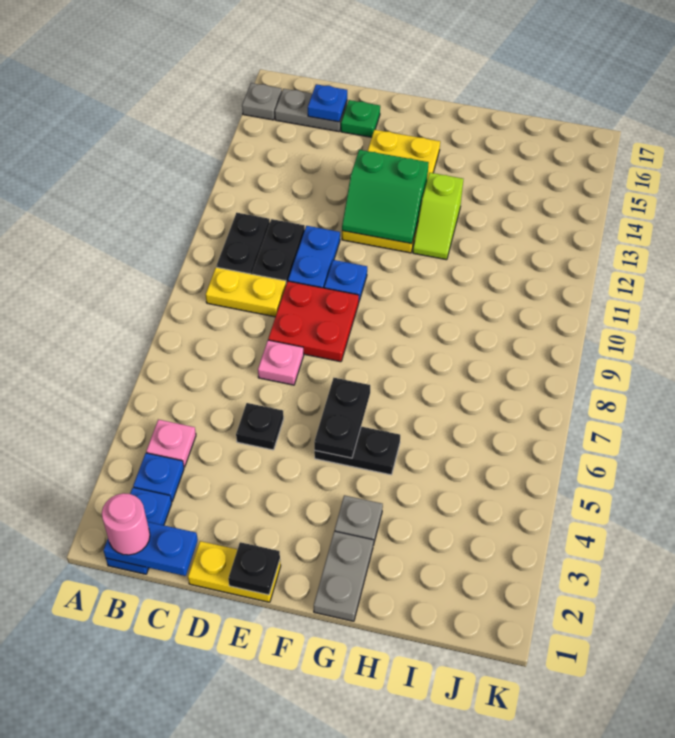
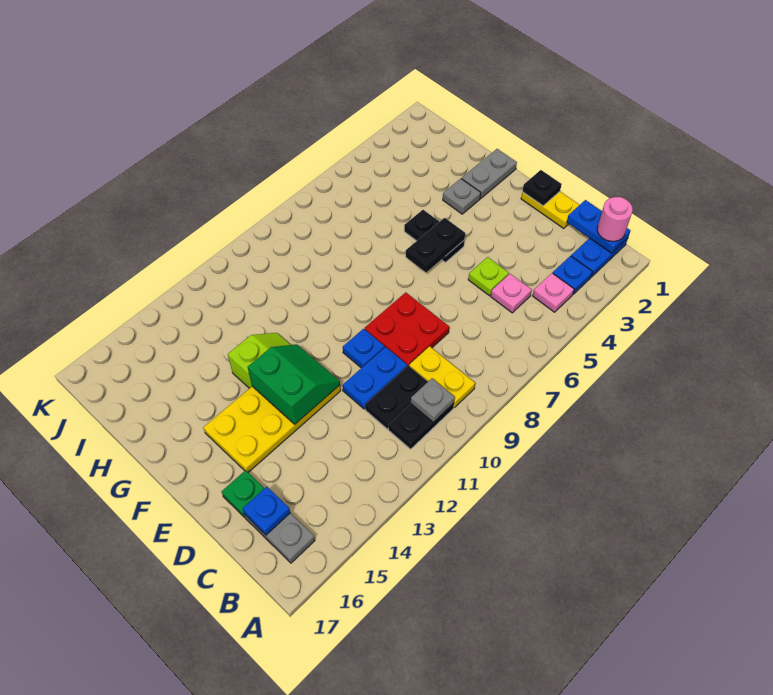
grey 1x1 plate [242,83,282,120] -> grey 1x1 plate moved to [411,379,455,422]
black 1x1 plate [236,403,284,450] -> lime 1x1 plate [468,257,509,296]
pink 1x1 plate [258,340,304,385] -> pink 1x1 plate moved to [491,274,532,313]

